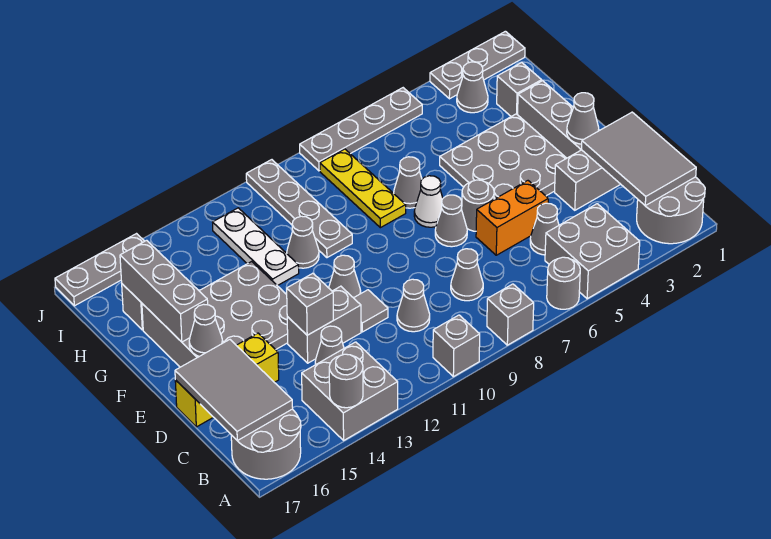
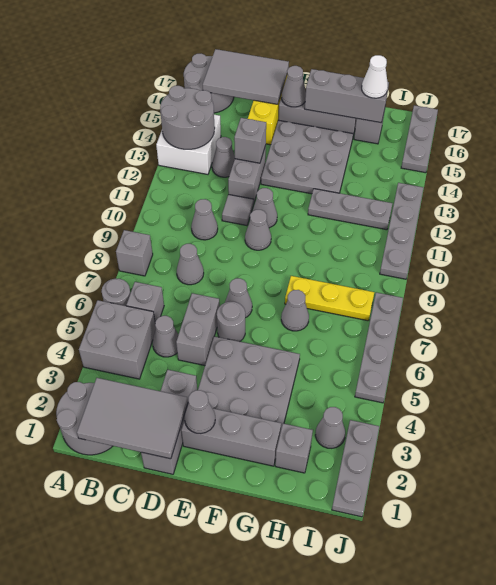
grey 1x1 brick [433,315,480,377] -> grey 1x1 brick moved to [127,282,164,321]
grey 2x2 brick [302,342,398,440] -> white 2x2 brick [156,115,221,174]
grey 1x1 round brick [329,354,363,408] -> grey 2x2 round brick [160,86,215,149]
orange 1x2 brick [476,181,548,255] -> grey 1x2 brick [176,293,220,365]
white 1x1 cone [414,176,443,227] -> white 1x1 cone moved to [362,55,388,98]
grey 1x4 plate [246,160,352,258] -> grey 1x4 plate turned to [380,183,423,279]
grey 1x1 cone [287,216,319,268] -> grey 1x1 cone moved to [245,210,271,250]
white 1x3 plate [213,208,299,286] -> grey 1x3 plate [308,189,393,230]

